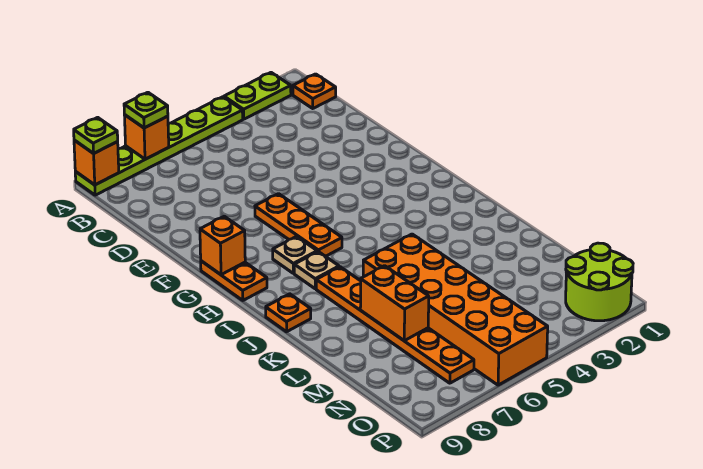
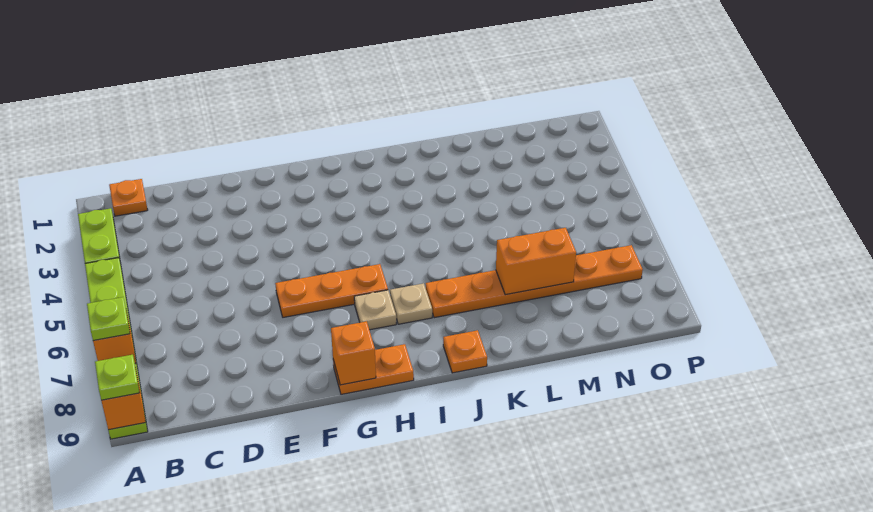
orange 2x6 brick [363,234,548,385] -> none
lime 2x2 round brick [566,243,633,321] -> none

